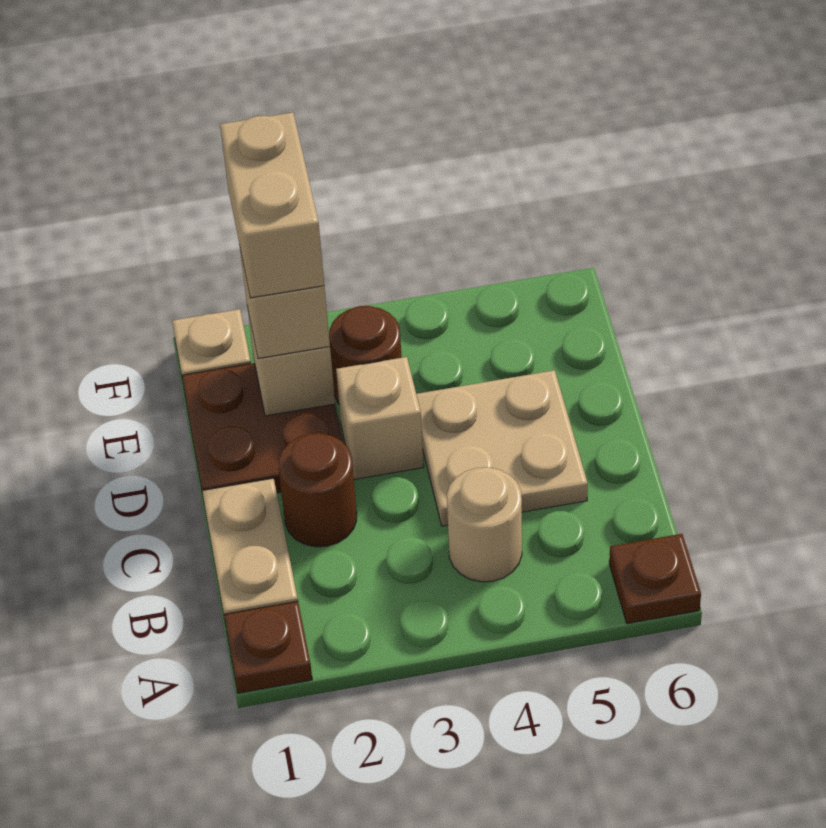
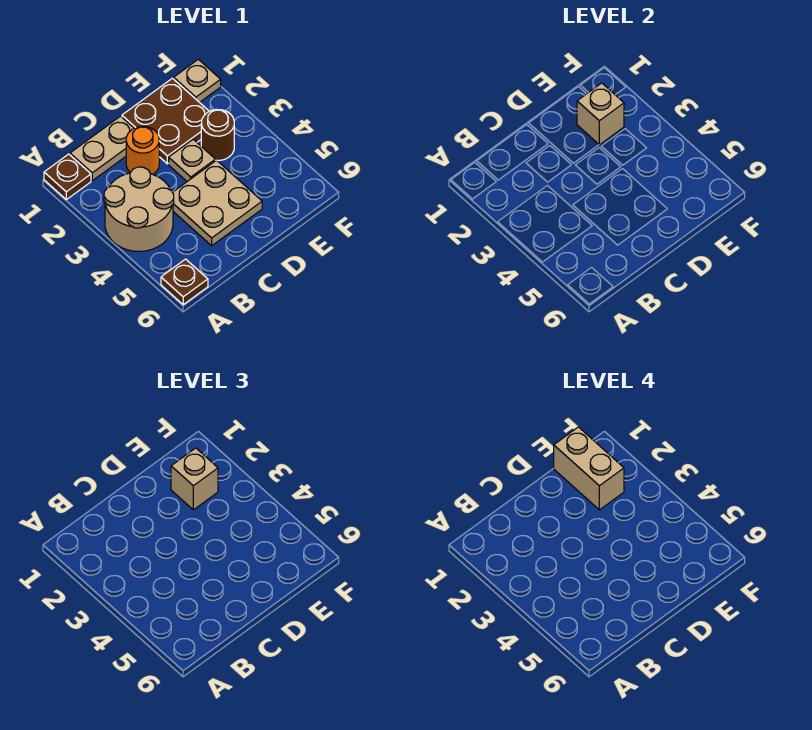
tan 1x1 round brick [447,467,522,582] -> tan 2x2 round brick [104,167,174,251]
brown 1x1 round brick [279,433,357,547] -> orange 1x1 round brick [126,126,159,174]
tan 1x1 brick [336,357,424,479] -> tan 1x1 plate [169,139,215,181]
tan 1x2 brick [220,112,324,298] -> tan 1x2 brick turned to [554,427,624,510]

